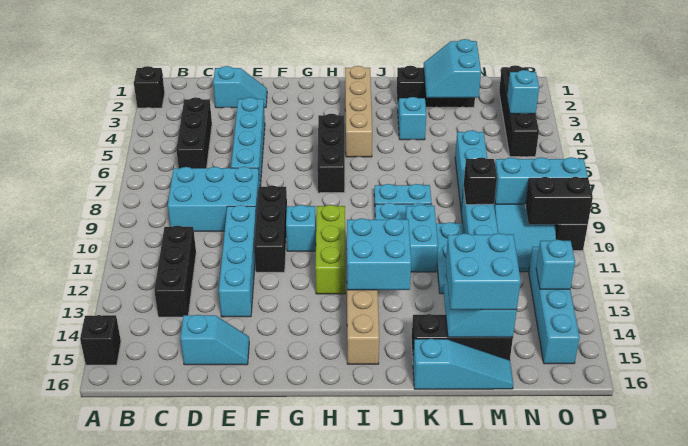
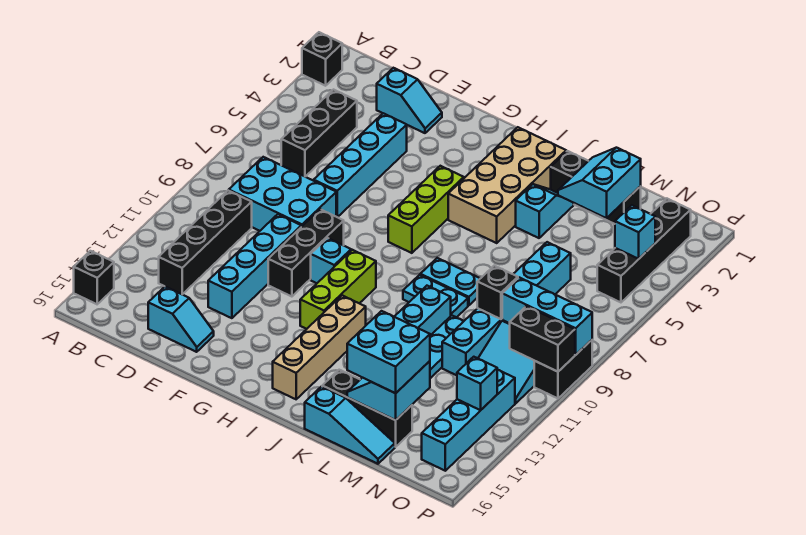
black 1x3 brick [154,226,196,317] -> black 1x4 brick [159,190,252,294]
black 1x3 brick [317,114,345,193] -> lime 1x3 brick [388,166,464,253]
tan 1x4 brick [345,66,372,157] -> tan 2x4 brick [448,127,566,243]
cyan 2x2 brick [347,218,411,290] -> none

